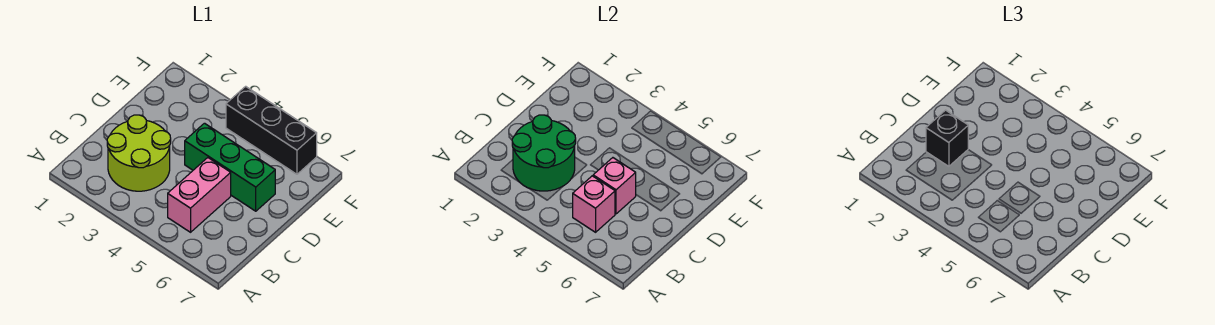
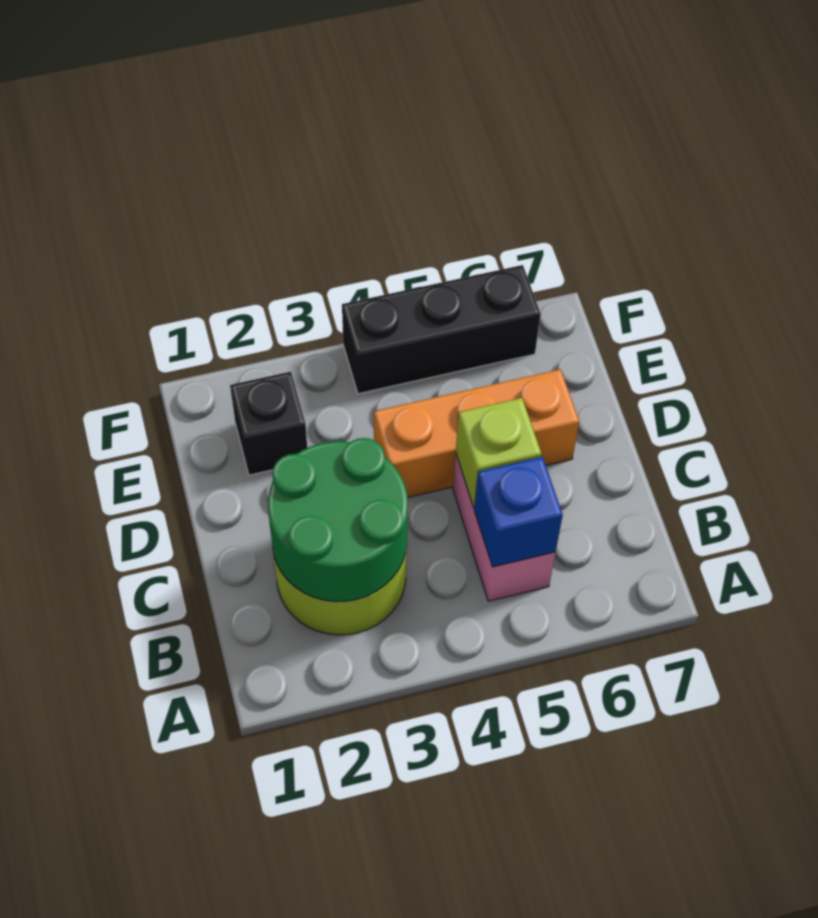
pink 1x1 brick [573,176,615,232] -> blue 1x1 brick [474,457,563,567]
black 1x1 brick [926,110,968,166] -> black 1x1 brick moved to [230,372,307,475]
pink 1x1 brick [593,158,636,214] -> lime 1x1 brick [456,398,542,507]
green 1x3 brick [185,123,275,211] -> orange 1x3 brick [374,369,579,497]

